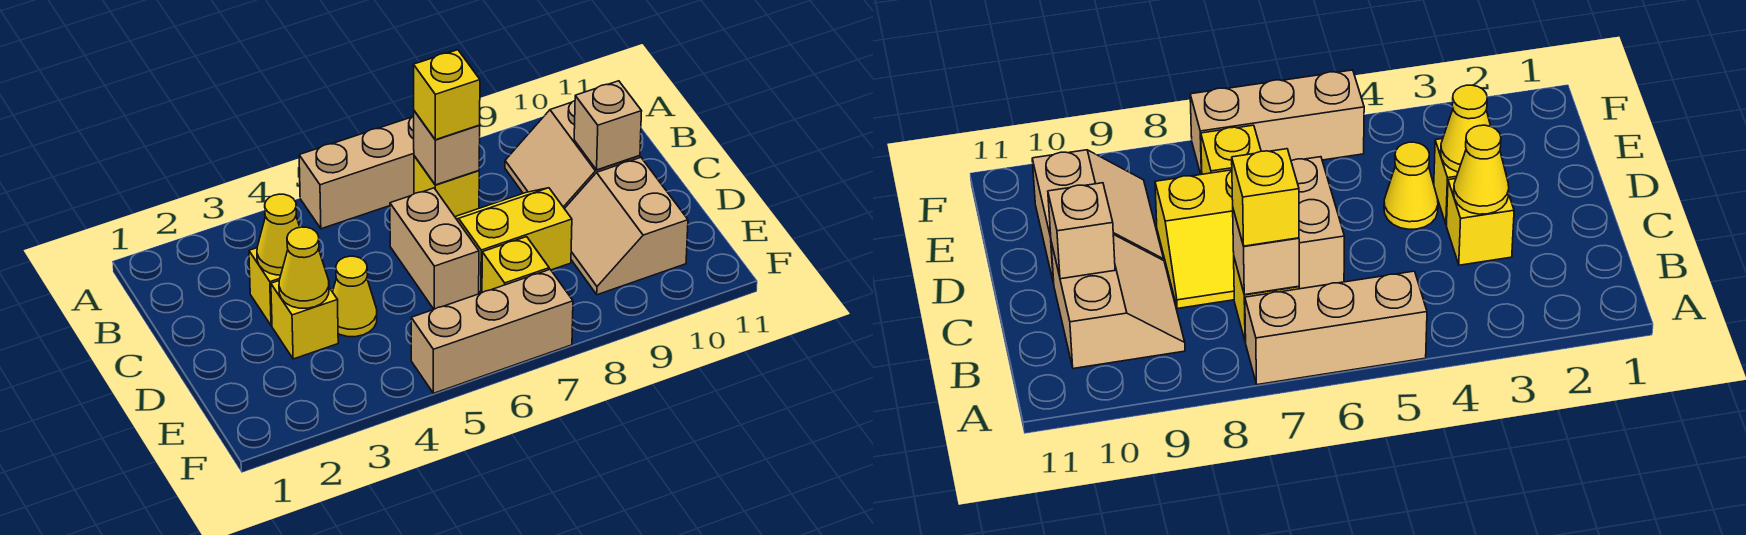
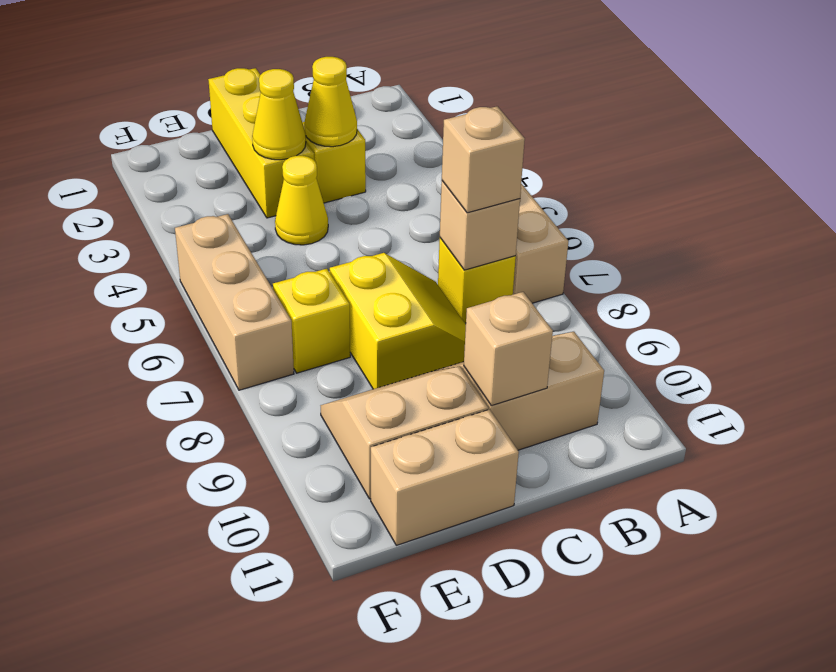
yellow 1x1 brick [414,50,480,140] -> tan 1x1 brick [442,106,525,213]
tan 1x2 brick [390,188,479,309] -> tan 1x2 brick moved to [371,409,519,545]
yellow 1x1 brick [271,281,338,359] -> yellow 1x3 brick [208,68,314,218]

